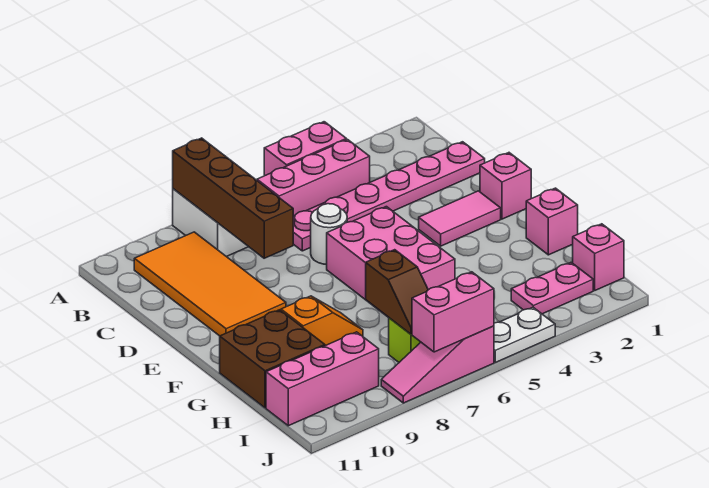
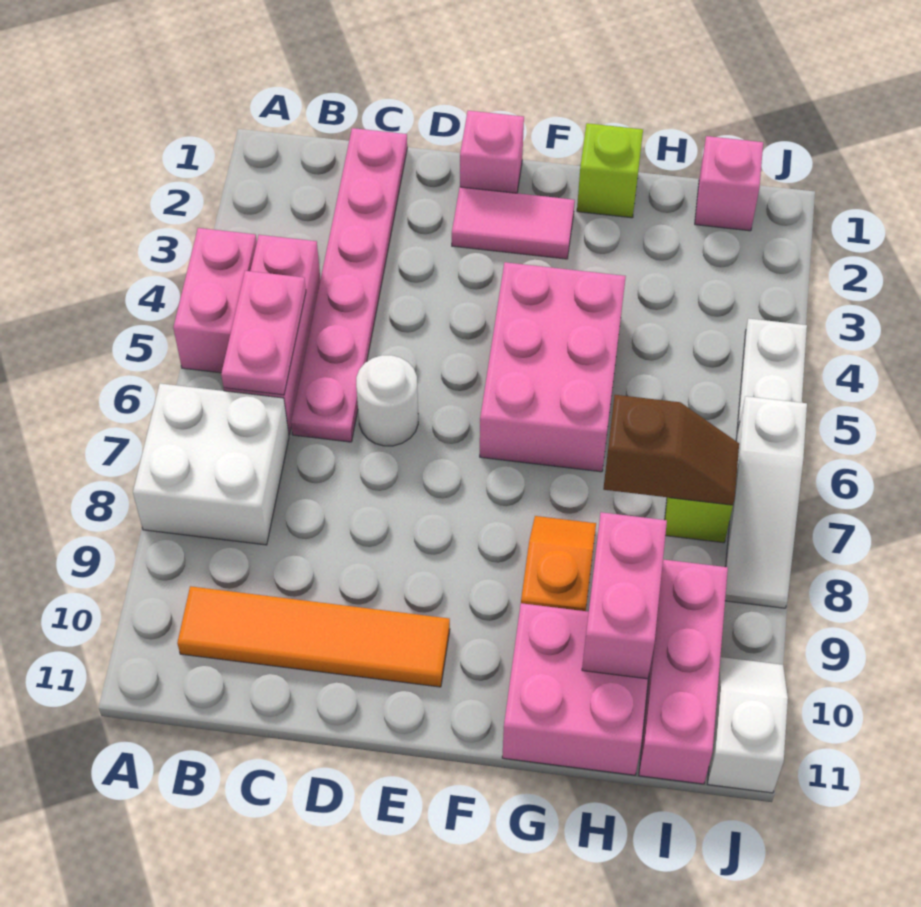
brown 1x4 brick [173,138,293,258] -> none
orange 2x4 tile [134,232,286,336] -> orange 1x4 tile [177,586,450,687]
pink 1x2 tile [419,191,501,246] -> pink 1x2 tile turned to [452,187,575,259]
pink 2x3 brick [327,207,455,318] -> pink 2x3 brick turned to [480,262,626,472]
pink 1x1 brick [526,188,578,255] -> lime 1x1 brick [577,123,643,218]
brown 2x2 brick [220,310,325,408] -> pink 2x2 brick [502,603,648,775]
pink 1x2 plate [511,263,593,314] -> pink 1x2 plate moved to [221,271,306,395]
pink 1x3 slope [381,326,494,403] -> white 1x3 slope [725,396,807,608]
pink 1x2 brick [412,272,494,352] -> pink 1x2 brick moved to [582,512,667,679]
none -> white 1x2 slope [708,657,788,793]

